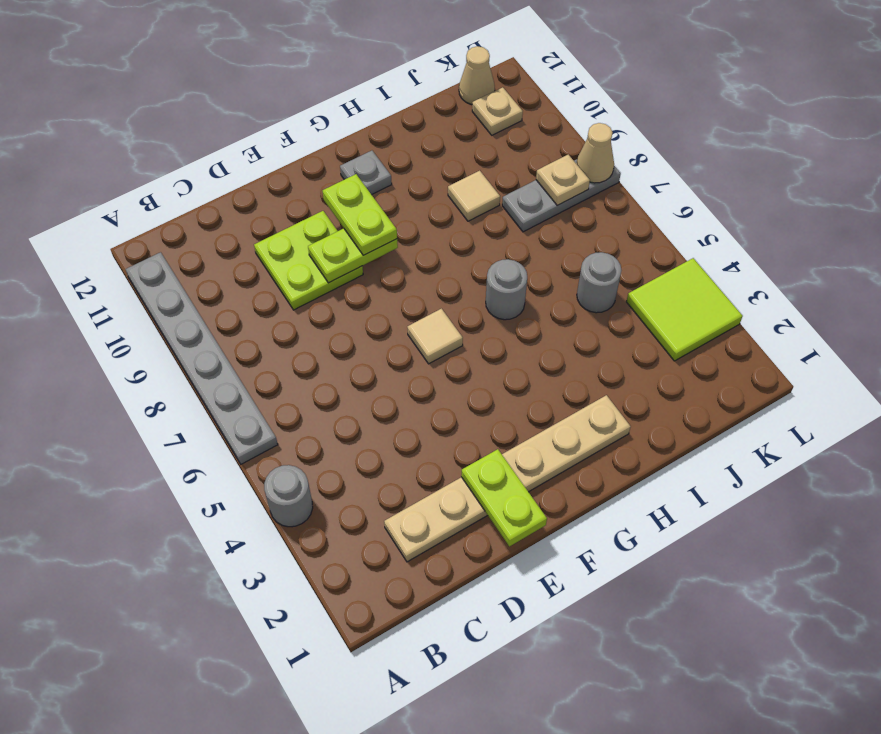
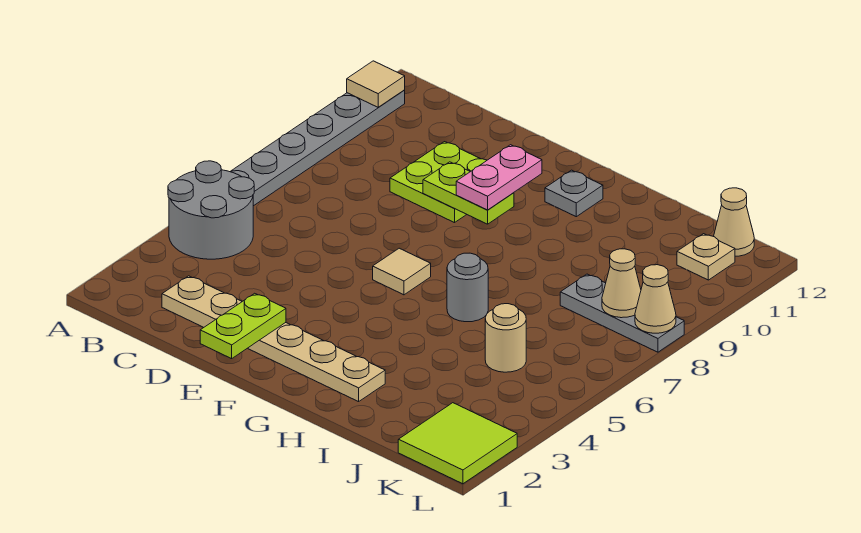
grey 1x1 round brick [264,465,313,527] -> grey 2x2 round brick [168,161,254,259]
lime 1x2 plate [323,174,397,255] -> pink 1x2 plate [456,145,542,210]
tan 1x1 tile [448,171,500,221] -> tan 1x1 tile moved to [347,61,405,107]
grey 1x1 round brick [577,252,621,313] -> tan 1x1 round brick [485,304,526,372]
lime 2x2 tile [626,258,743,361] -> lime 2x2 tile moved to [398,403,517,484]
tan 1x1 plate [536,155,590,205] -> tan 1x1 cone [602,249,641,318]

